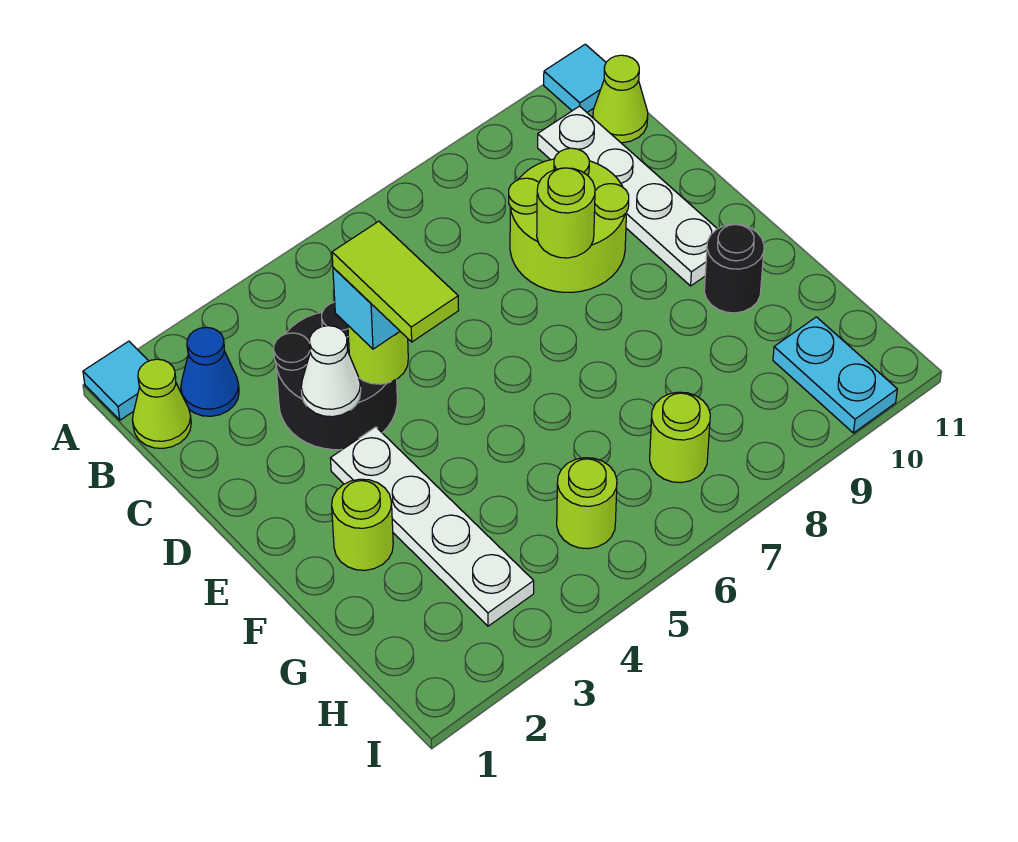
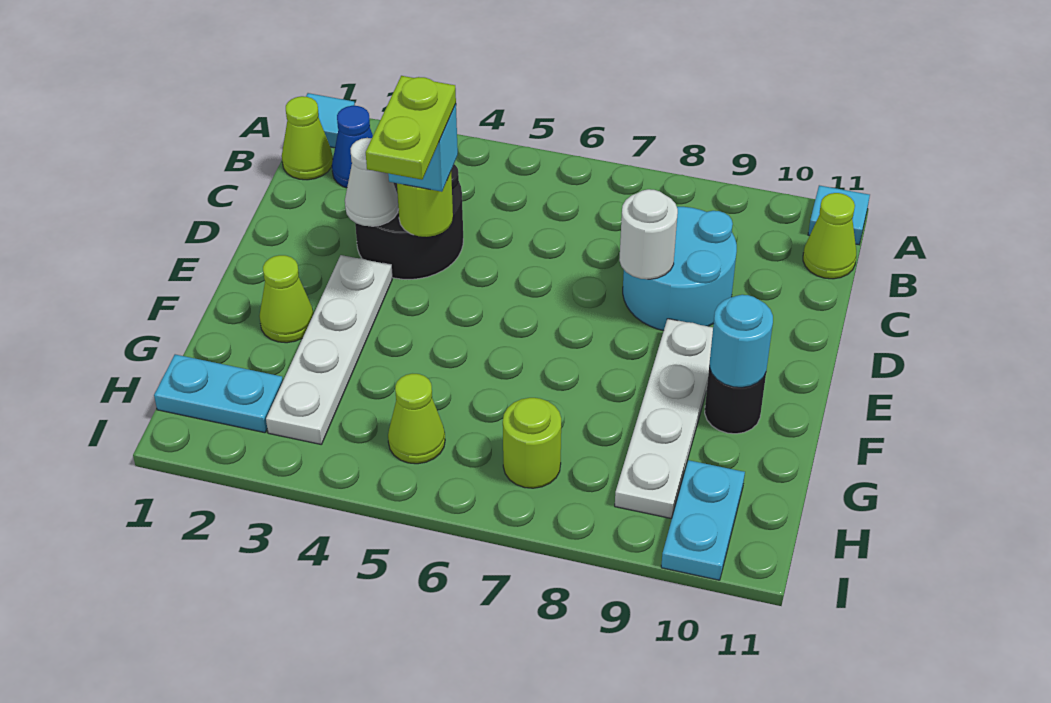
white 1x4 plate [538,106,717,286] -> white 1x4 plate moved to [615,319,713,518]
lime 2x2 round brick [509,148,629,292] -> cyan 2x2 round brick [623,207,737,331]
lime 1x2 tile [332,221,459,342] -> lime 1x2 plate [366,76,456,180]
lime 1x1 round brick [537,168,595,258] -> white 1x1 round brick [619,189,678,279]
lime 1x1 round brick [332,479,393,570] -> lime 1x1 cone [259,255,314,343]
none -> cyan 1x1 round brick [709,295,773,387]
none -> cyan 1x2 plate [154,354,283,433]
lime 1x1 round brick [557,458,617,549] -> lime 1x1 cone [388,374,445,464]

